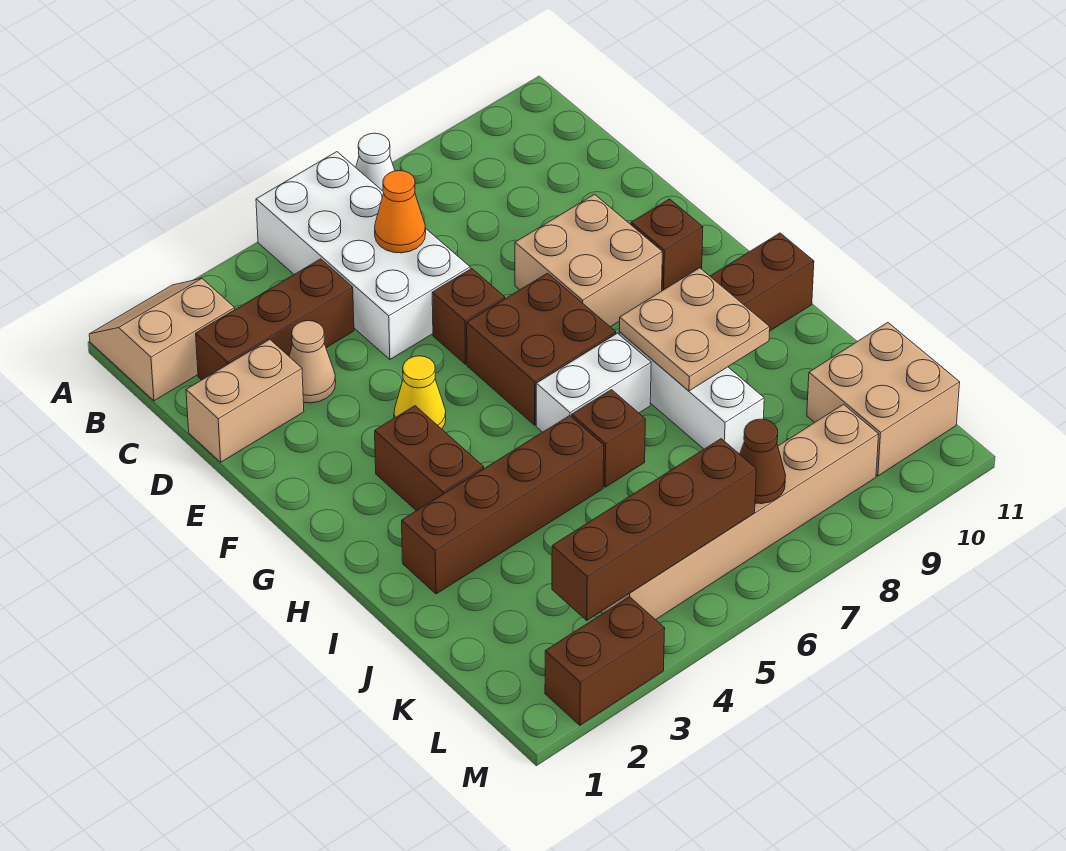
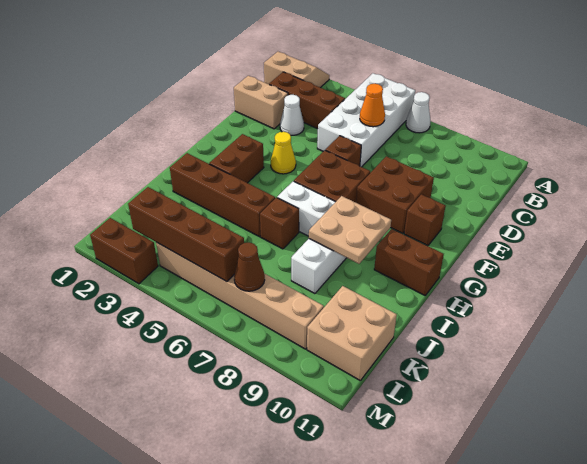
tan 1x1 cone [289,321,336,403] -> white 1x1 cone [280,95,304,135]
tan 2x2 brick [515,194,662,327] -> brown 2x2 brick [356,156,434,234]

